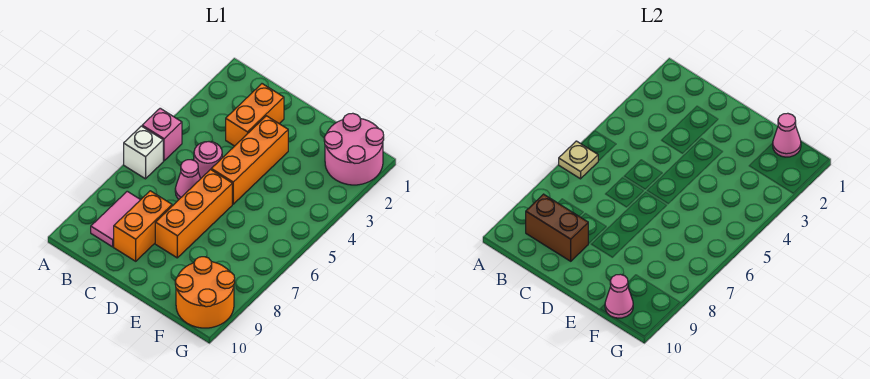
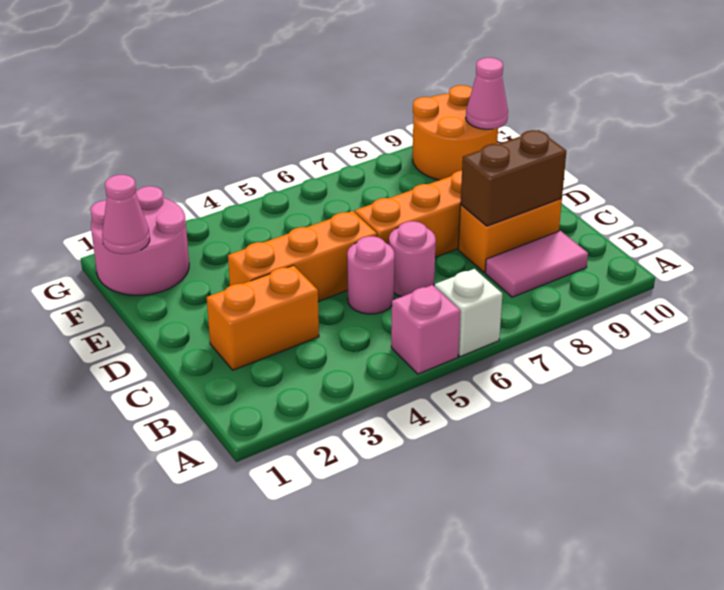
tan 1x1 plate [559,141,598,179] -> none
brown 1x2 brick [526,194,588,261] -> brown 1x2 brick turned to [461,130,566,226]
pink 1x1 cone [175,160,201,199] -> pink 1x1 round brick [389,221,436,297]

